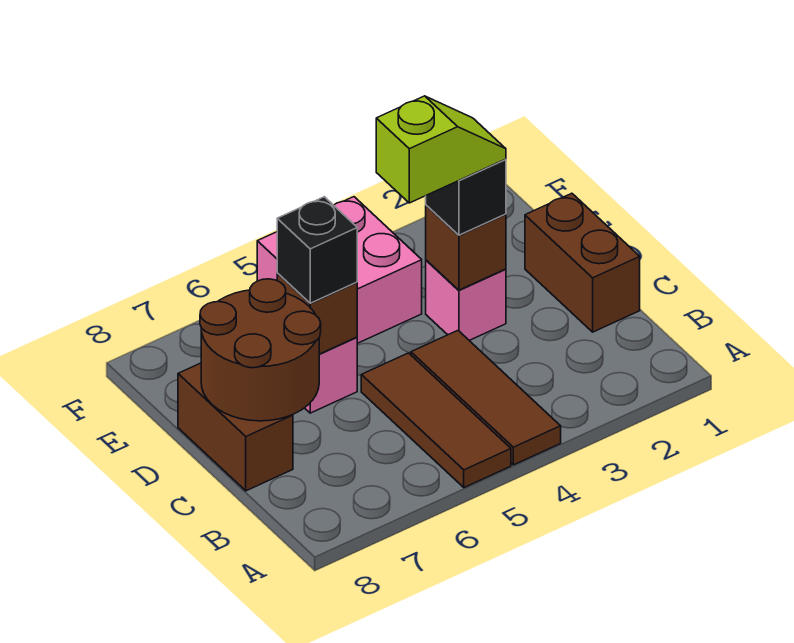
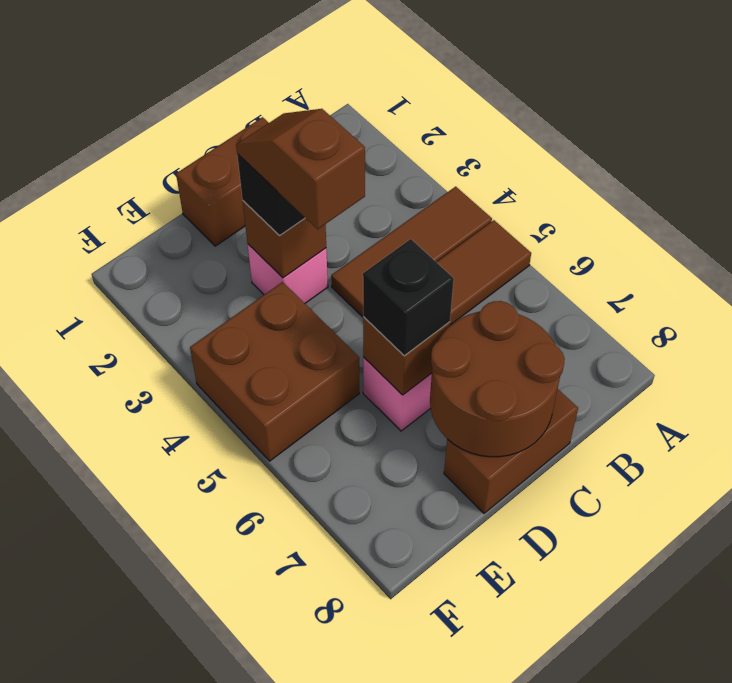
lime 1x2 slope [376,96,506,203] -> brown 1x2 slope [236,109,365,229]
pink 2x2 brick [257,197,422,343] -> brown 2x2 brick [190,282,359,461]

